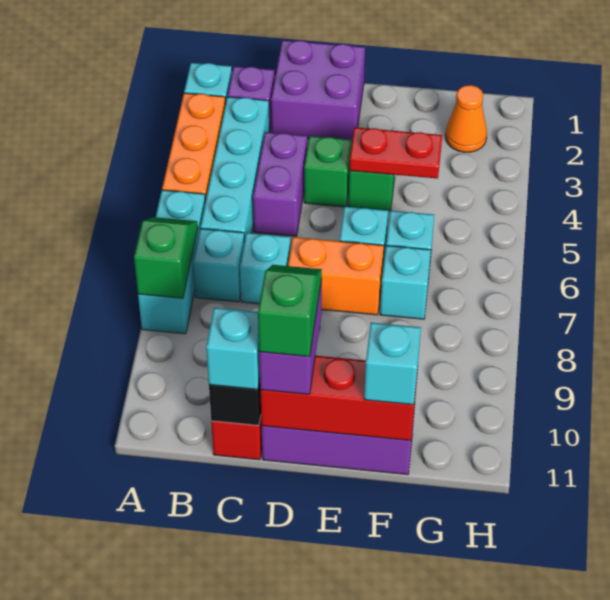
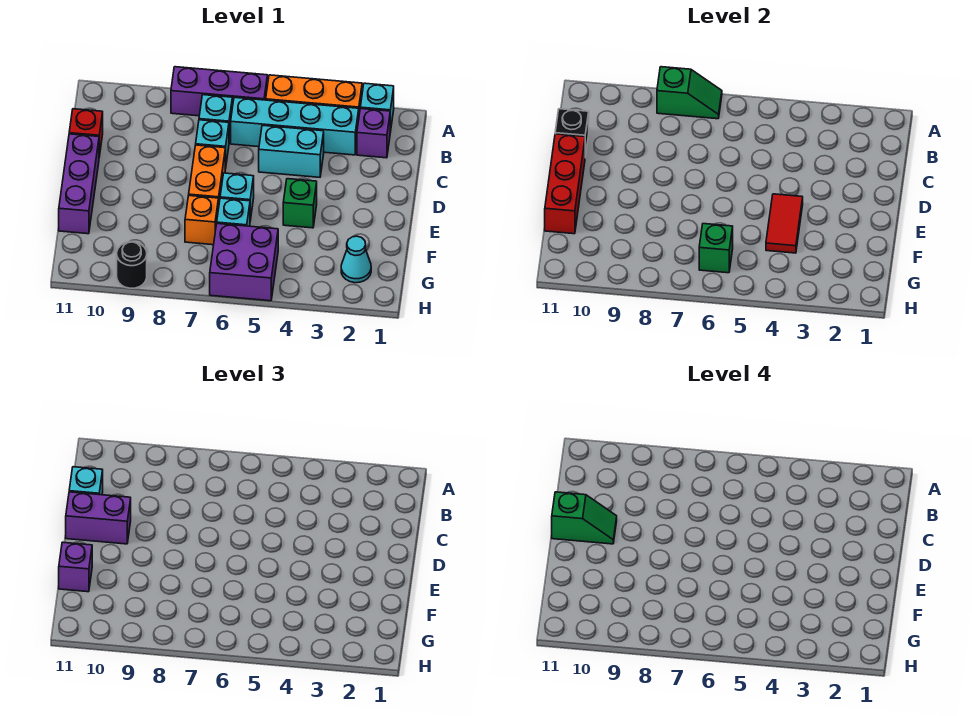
cyan 1x3 brick [138,190,205,334] -> purple 1x3 brick [171,67,267,116]
purple 2x2 brick [271,40,365,140] -> purple 2x2 brick moved to [210,224,278,301]
purple 1x2 brick [253,132,307,236] -> cyan 1x2 brick [259,125,324,177]
green 1x1 brick [304,136,352,207] -> green 1x1 brick moved to [699,224,733,273]
red 1x2 plate [349,127,442,178] -> red 1x2 tile [766,194,803,253]
cyan 1x1 brick [380,246,431,319] -> orange 1x1 brick [185,196,219,245]
cyan 1x1 brick [364,323,421,405] -> purple 1x1 brick [59,542,92,592]
orange 1x1 cone [445,85,487,152] -> cyan 1x1 cone [341,236,371,283]
none -> black 1x1 round brick [117,242,147,288]

